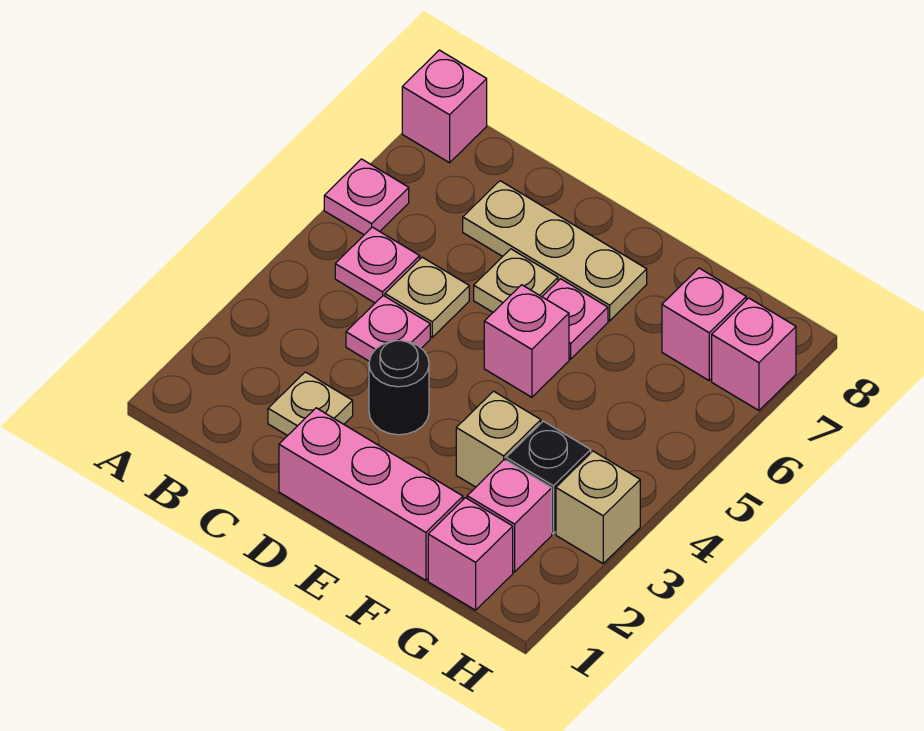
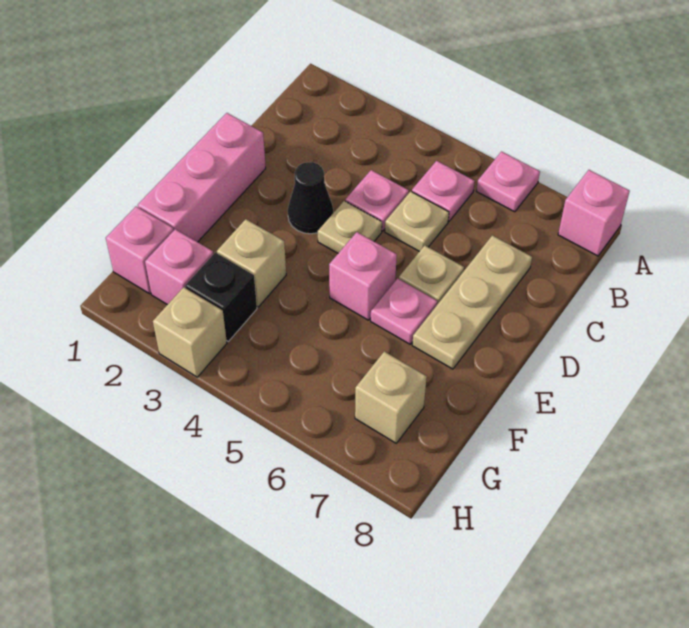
tan 1x1 plate [268,372,353,436] -> tan 1x1 plate moved to [318,201,382,253]
black 1x1 round brick [369,341,429,435] -> black 1x1 cone [288,162,333,234]
pink 1x1 brick [662,268,746,380] -> tan 1x1 brick [355,351,427,443]
pink 1x1 brick [712,298,796,411] -> none

